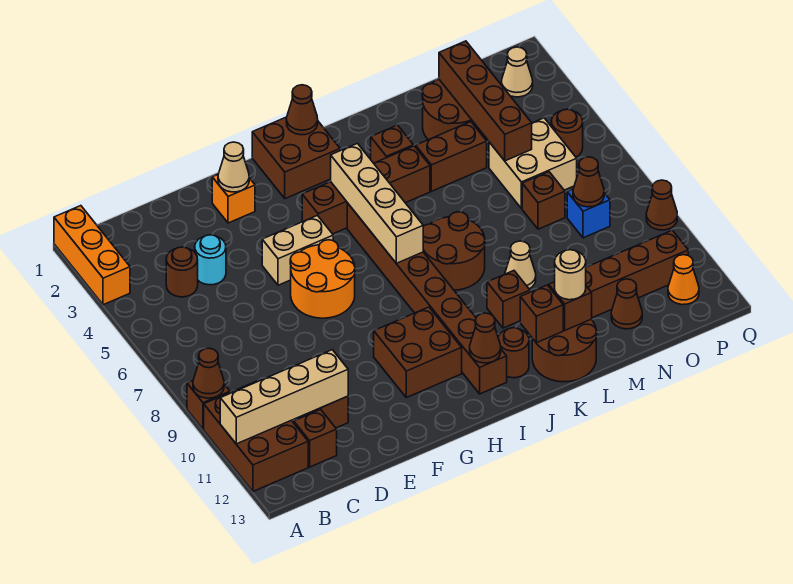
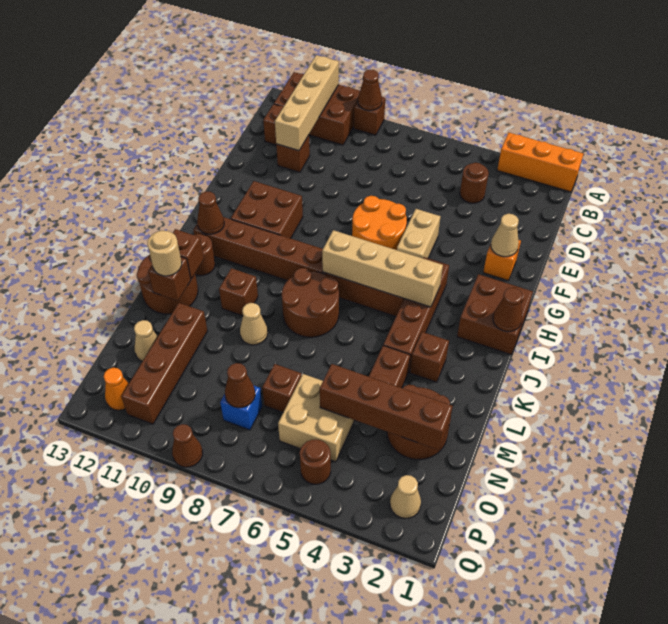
cyan 1x1 round brick [195,235,226,285] -> none
brown 1x1 cone [611,279,642,329] -> tan 1x1 cone [134,320,158,361]

